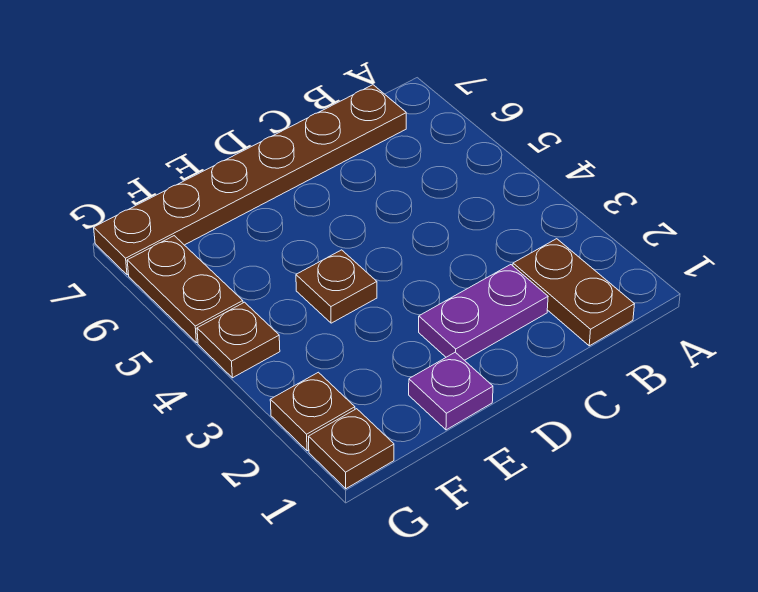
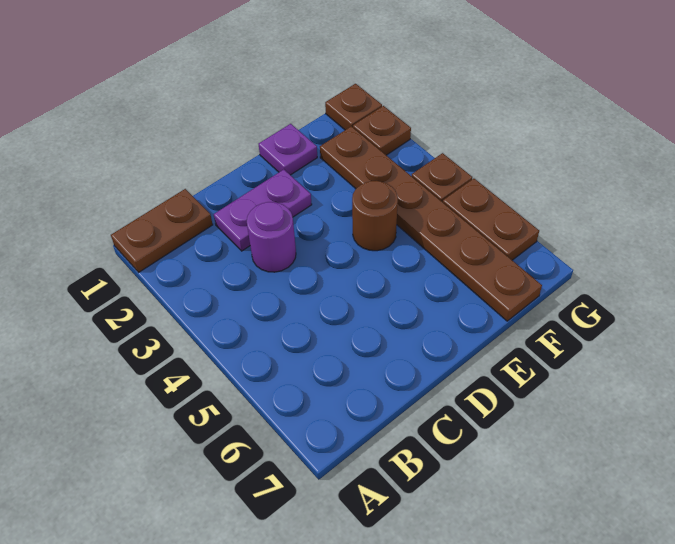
brown 1x2 plate [513,239,634,346] -> brown 1x2 plate turned to [111,189,213,272]
brown 1x6 plate [94,85,406,275] -> brown 1x6 plate turned to [320,126,542,321]
none -> purple 1x1 round brick [247,202,296,272]
brown 1x1 plate [296,250,377,323] -> brown 1x1 round brick [352,181,398,251]

